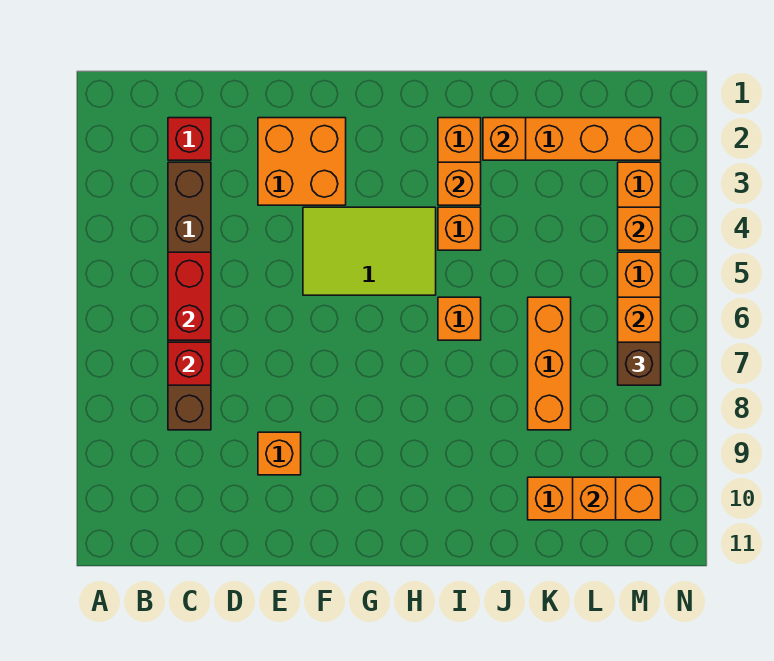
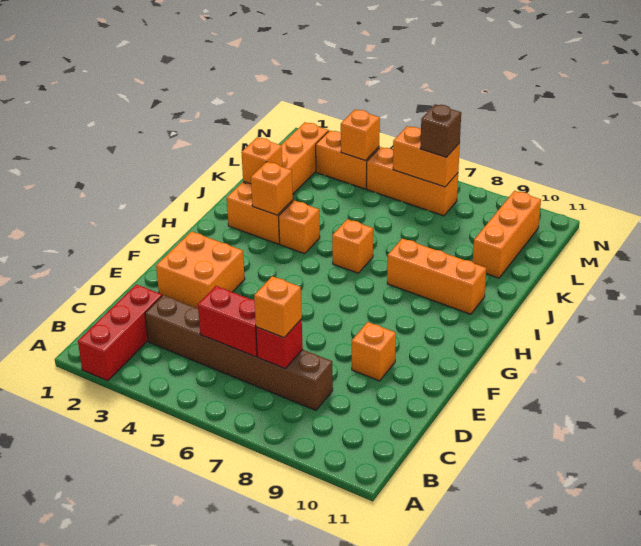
red 1x1 brick [168,118,211,160] -> red 1x3 brick [78,284,162,381]
lime 2x3 tile [303,207,436,295] -> none
orange 1x3 brick [528,297,571,430] -> orange 1x3 brick moved to [387,238,486,314]
orange 1x1 brick [573,477,616,520] -> orange 1x1 brick moved to [254,276,302,338]

